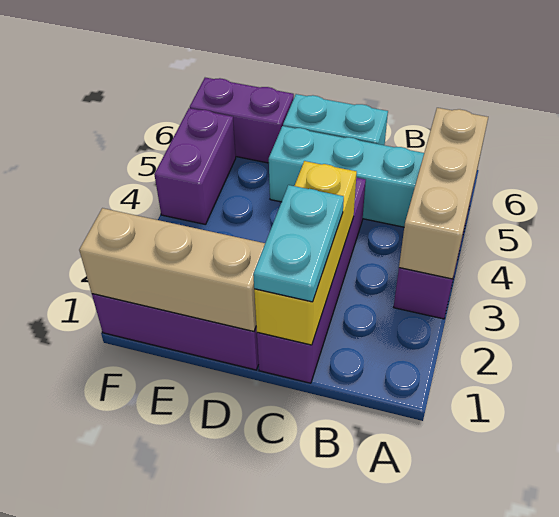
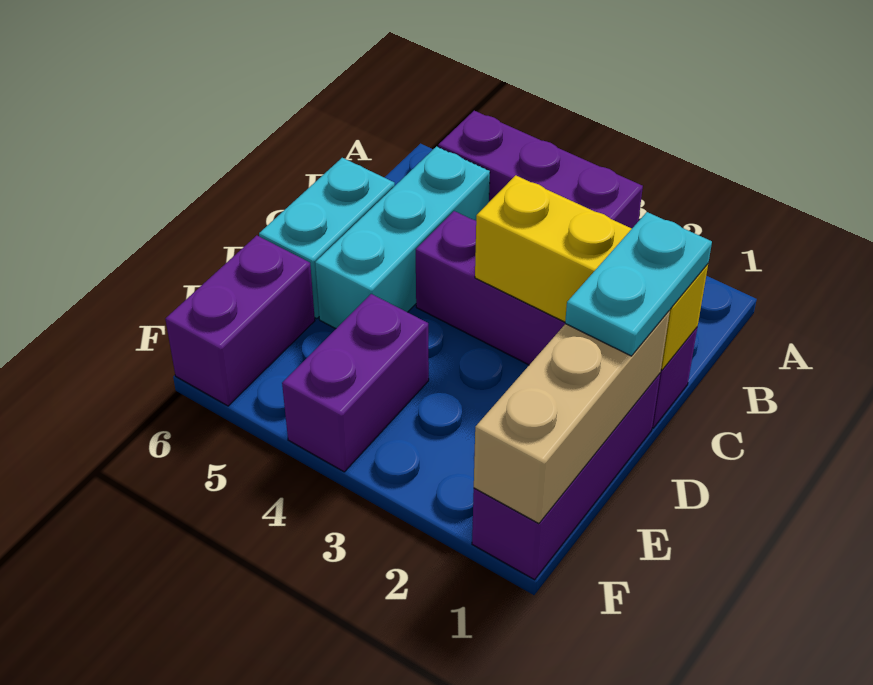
tan 1x3 brick [399,108,488,279] -> none
cyan 1x2 plate [253,185,344,302] -> cyan 1x2 plate turned to [565,212,712,356]
purple 1x2 brick [154,108,236,225] -> purple 1x2 brick turned to [282,294,429,472]

